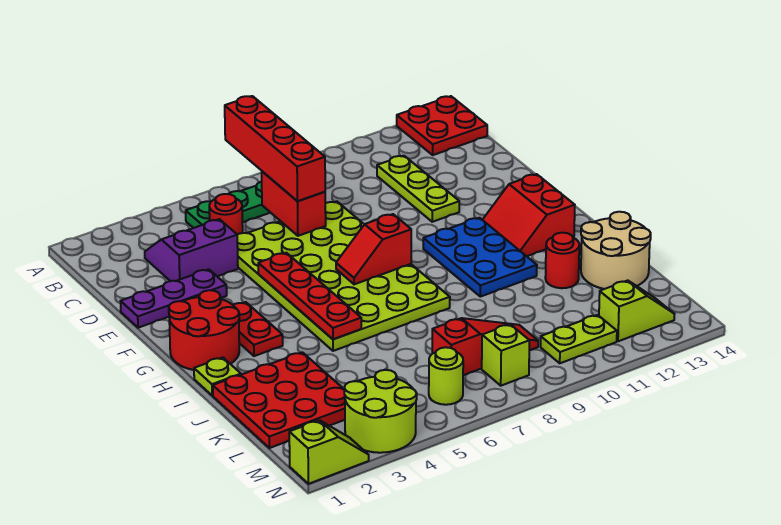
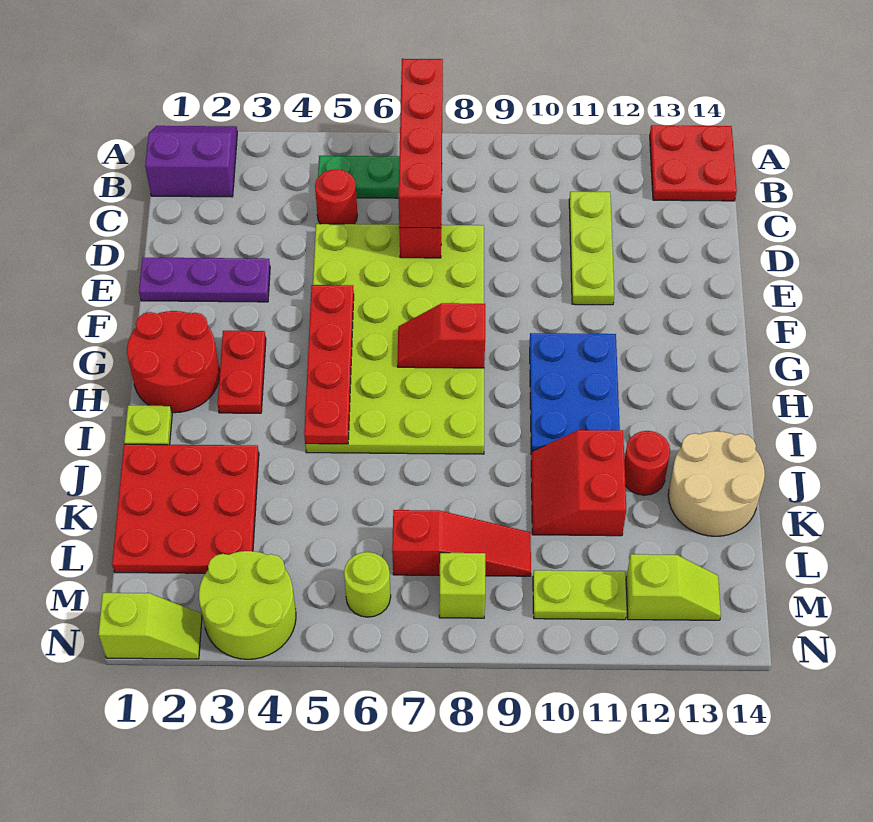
purple 2x2 slope [145,219,238,281] -> purple 2x2 slope moved to [145,126,237,197]
red 2x2 slope [483,174,575,256] -> red 2x2 slope moved to [531,430,626,536]

